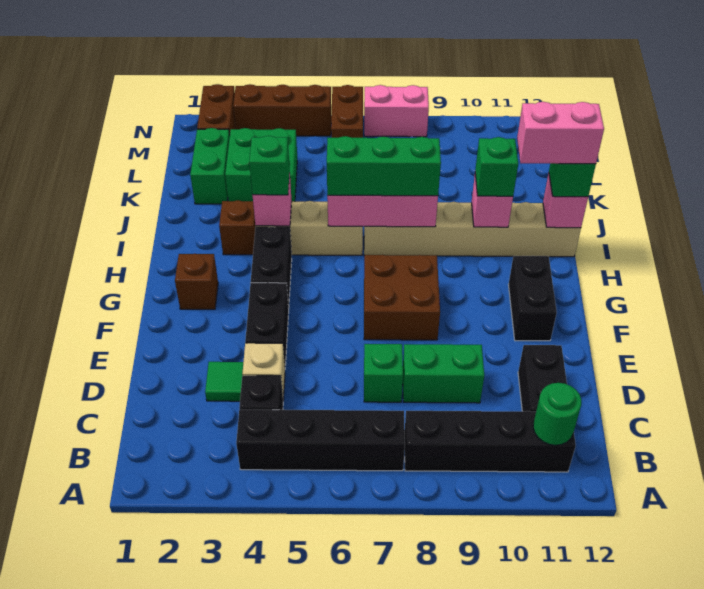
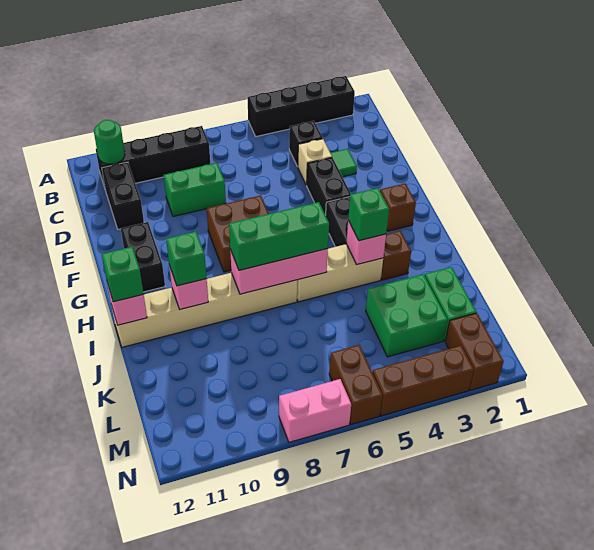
black 1x4 brick [236,410,405,471] -> black 1x4 brick moved to [248,76,355,136]
green 1x1 brick [364,344,403,402] -> none
pink 1x2 brick [517,102,604,164] -> none

